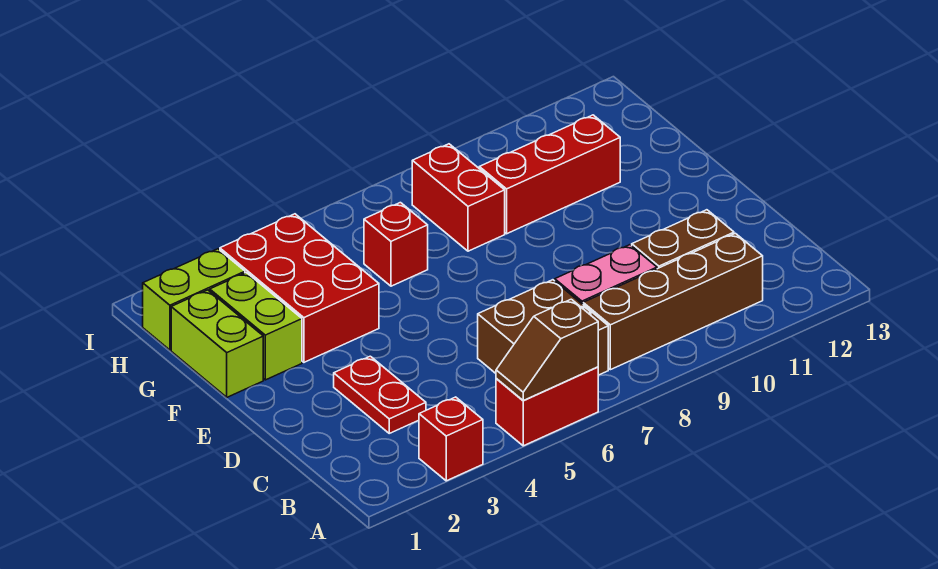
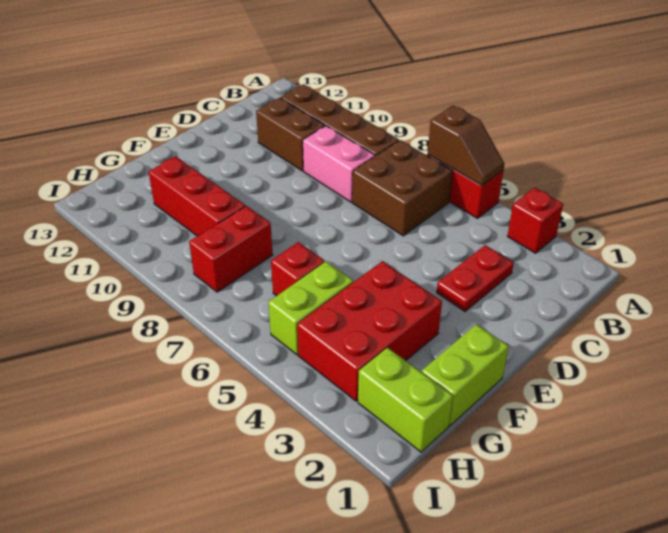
lime 1x2 brick [210,272,302,380] -> lime 1x2 brick moved to [268,262,353,355]

